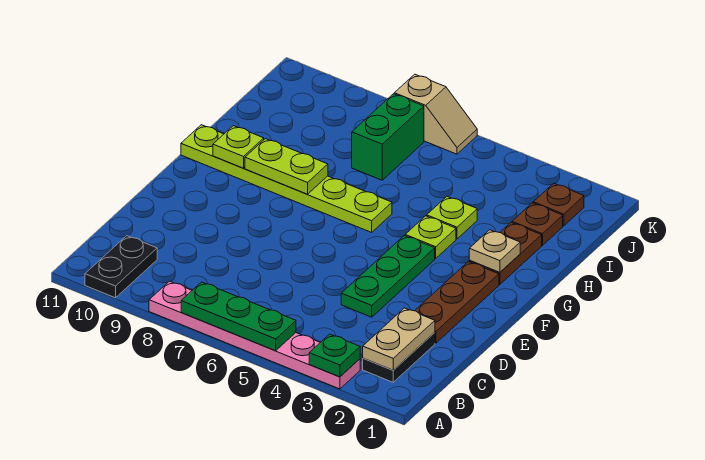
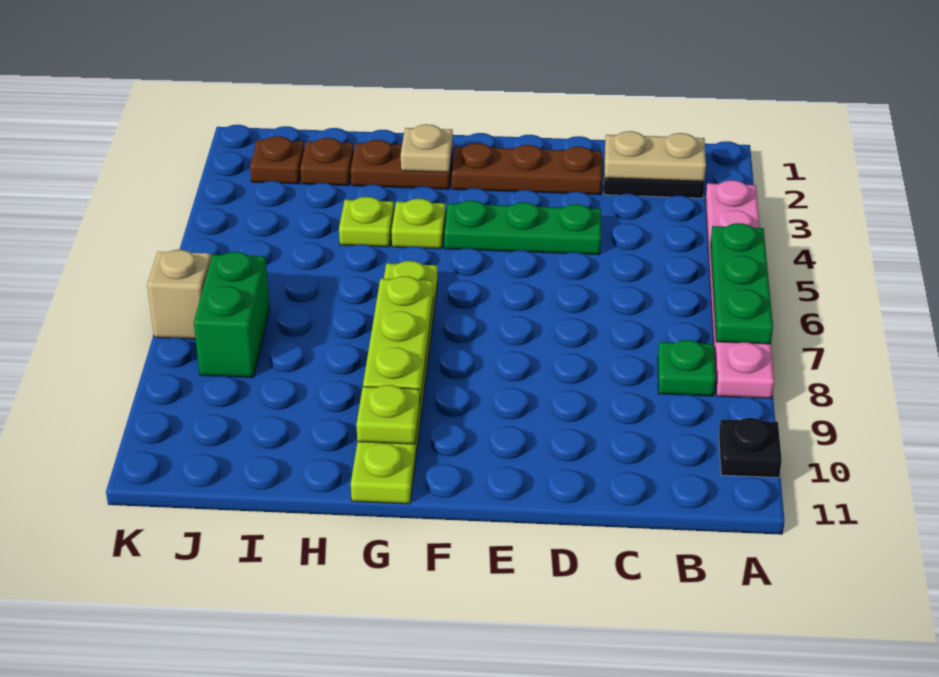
green 1x1 plate [309,334,360,377] -> green 1x1 plate moved to [658,340,716,396]
black 1x2 plate [85,236,157,298] -> black 1x1 plate [719,418,782,478]
lime 1x2 plate [245,139,328,194] -> lime 1x3 plate [363,276,433,400]
green 1x2 brick [352,94,424,180] -> green 1x2 brick turned to [194,252,270,377]

